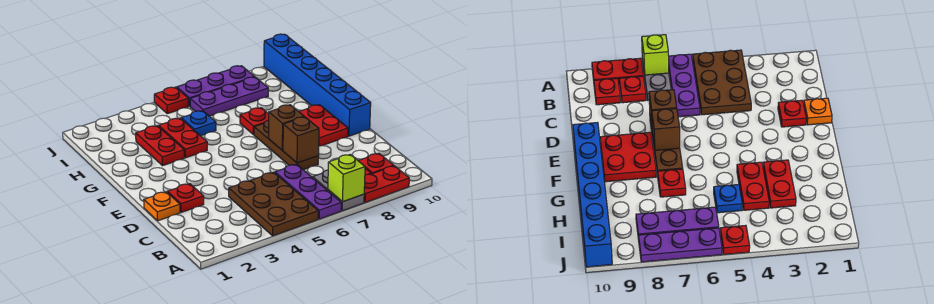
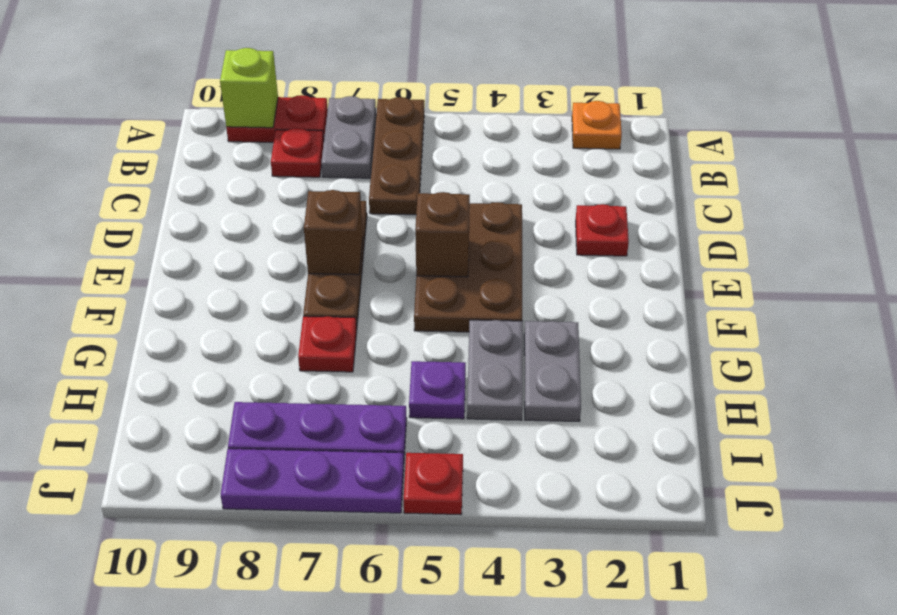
brown 2x3 plate [229,172,318,236] -> brown 2x3 plate moved to [414,202,522,332]
purple 1x3 plate [275,164,341,219] -> brown 1x3 plate [369,97,424,215]
lime 1x1 brick [328,154,365,202] -> lime 1x1 brick moved to [220,48,278,128]
red 1x1 plate [358,153,394,174] -> none
orange 1x1 plate [144,192,180,221] -> orange 1x1 plate moved to [572,101,622,149]
brown 1x1 brick [283,117,319,163] -> brown 1x1 brick moved to [415,192,470,277]
red 2x2 plate [299,105,348,146] -> none
blue 1x6 brick [264,34,371,136] -> none
red 1x2 plate [136,126,184,166] -> grey 1x2 plate [524,321,581,421]
red 1x2 plate [159,118,207,158] -> grey 1x2 plate [467,320,523,420]
blue 1x1 plate [181,111,216,136] -> purple 1x1 plate [409,361,466,419]

